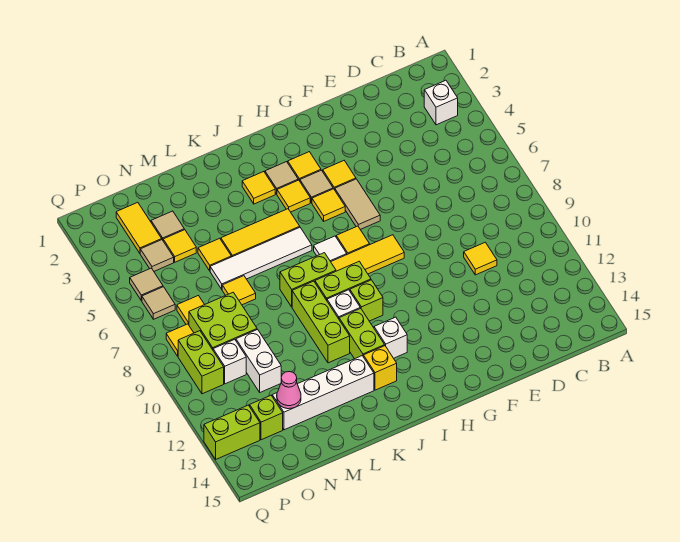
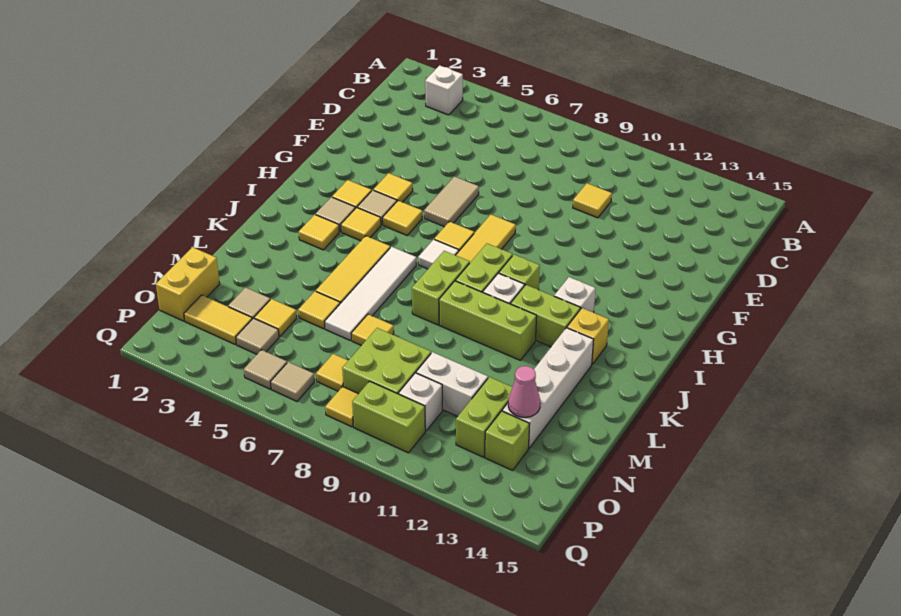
tan 1x2 tile [335,179,380,230] -> tan 1x2 tile turned to [424,177,479,227]
none -> yellow 1x2 brick [156,247,220,321]
lime 1x2 brick [204,405,260,459] -> lime 1x2 brick moved to [456,377,512,457]

